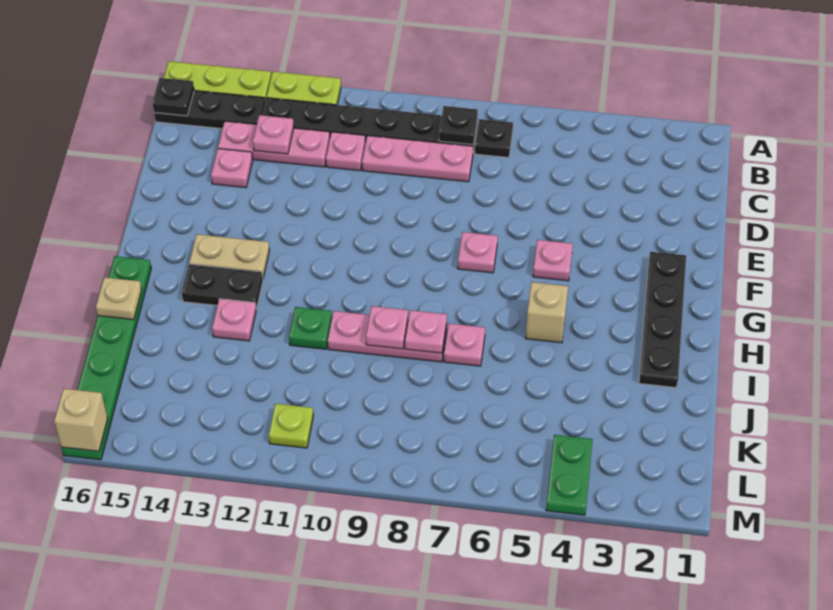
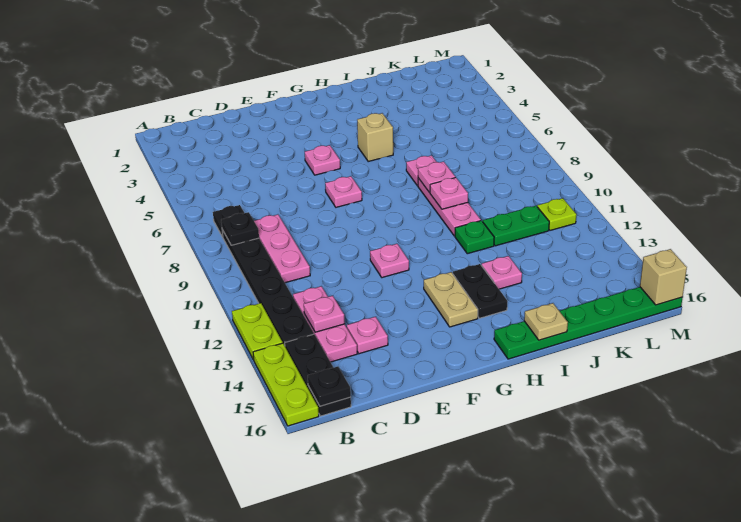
pink 1x1 plate [326,132,366,171] -> pink 1x1 plate moved to [370,244,409,278]
black 1x4 plate [639,252,686,388] -> none
green 1x2 plate [546,435,593,515] -> green 1x2 plate moved to [483,206,549,246]

